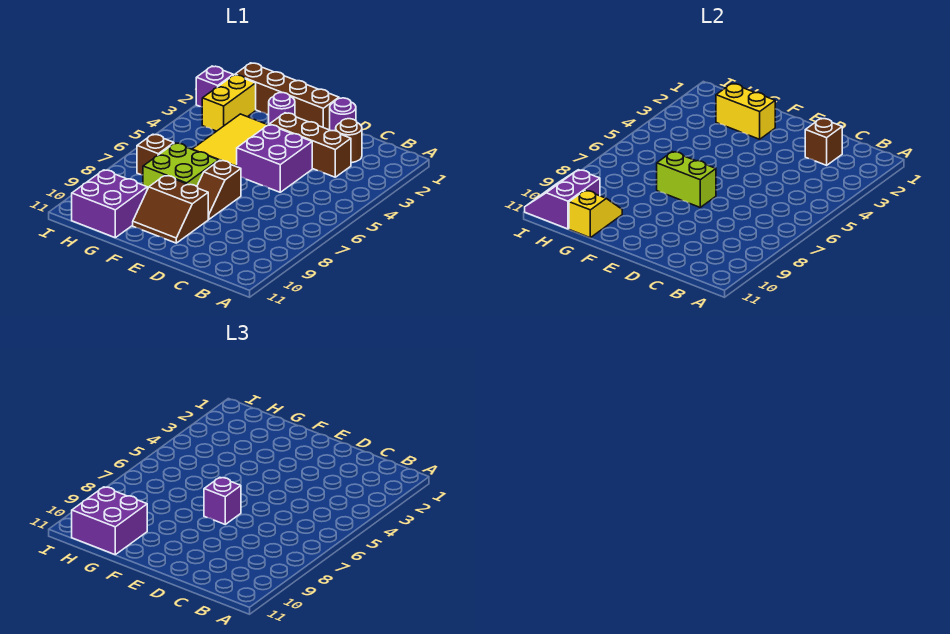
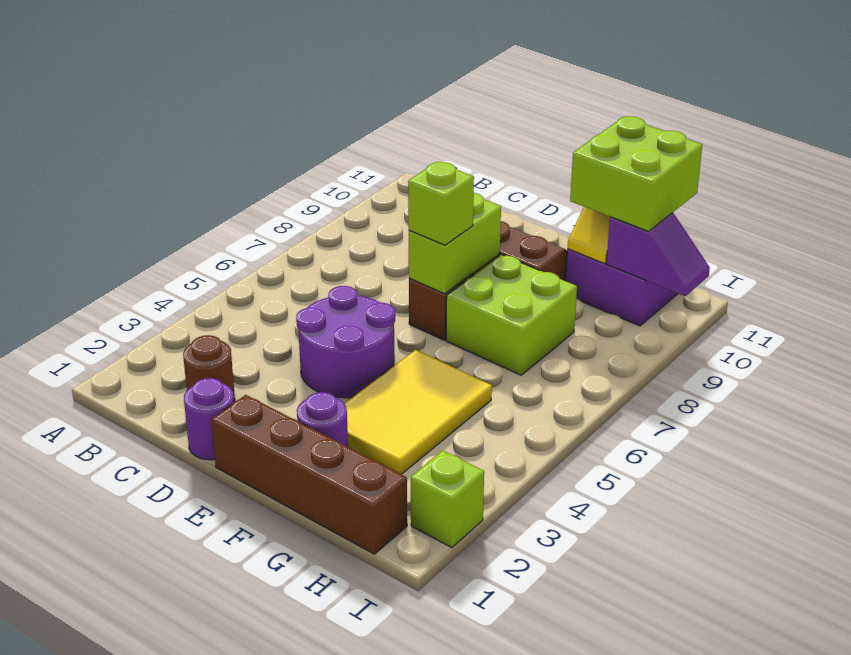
brown 1x1 brick [805,118,842,165] -> none
brown 1x3 brick [269,113,351,177] -> none
purple 2x2 brick [237,125,312,192] -> purple 2x2 round brick [296,286,395,398]
lime 1x2 brick [657,152,716,207] -> lime 1x2 brick turned to [409,193,501,294]
purple 1x1 brick [204,477,241,524] -> lime 1x1 brick [408,162,474,245]
yellow 1x2 brick [716,84,775,139] -> none
purple 2x2 brick [72,487,147,555] -> lime 2x2 brick [570,116,702,231]
yellow 1x2 brick [202,75,256,131] -> none
brown 1x1 brick [137,134,174,175] -> none
purple 2x2 slope [525,170,600,229] -> purple 1x2 slope [606,213,710,296]
purple 1x1 brick [196,66,233,107] -> lime 1x1 brick [411,450,484,548]

